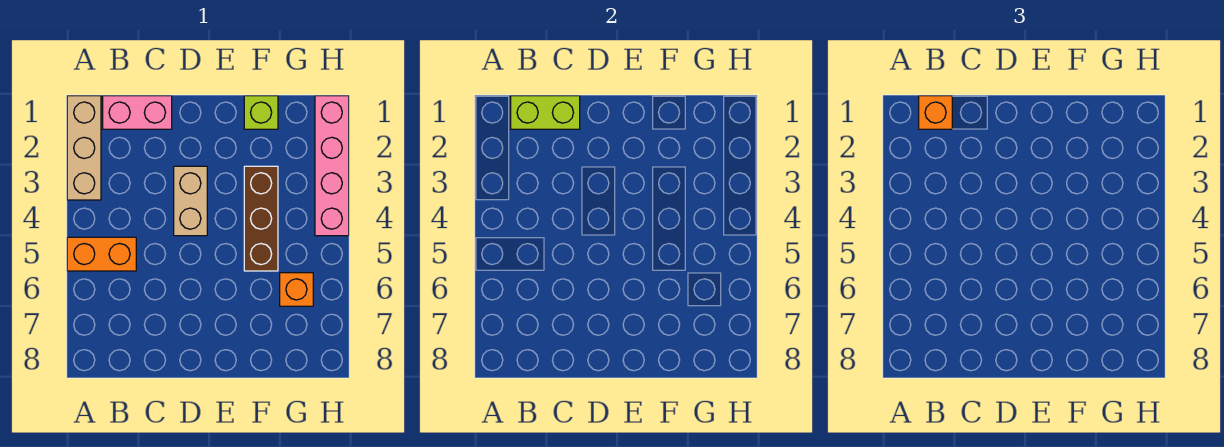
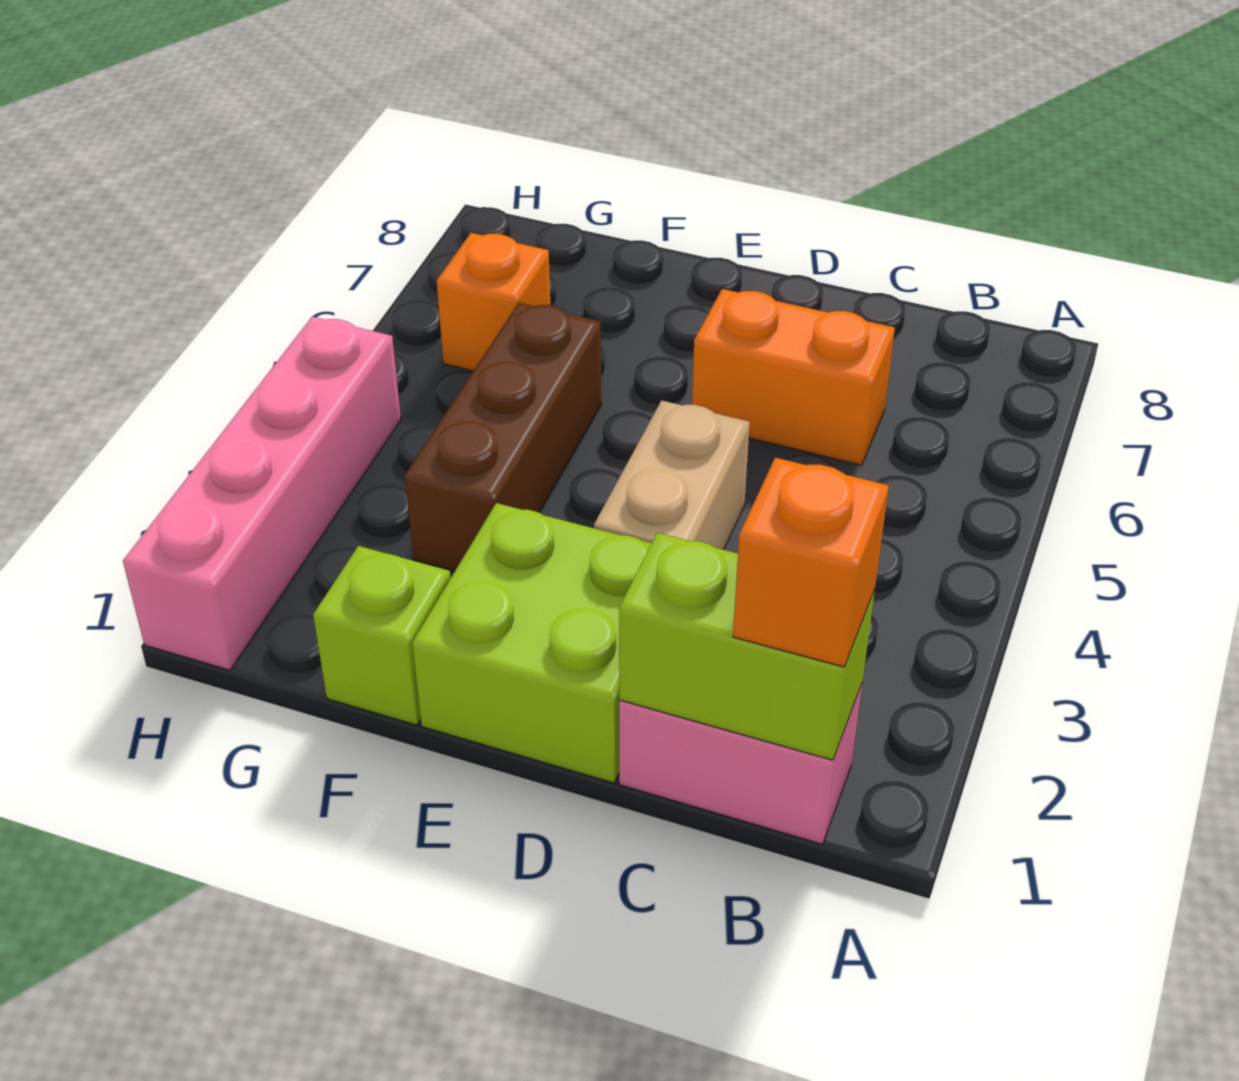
tan 1x3 brick [67,96,101,200] -> none
orange 1x2 brick [67,237,136,271] -> orange 1x2 brick moved to [692,289,895,465]
none -> lime 2x2 brick [412,503,652,783]

